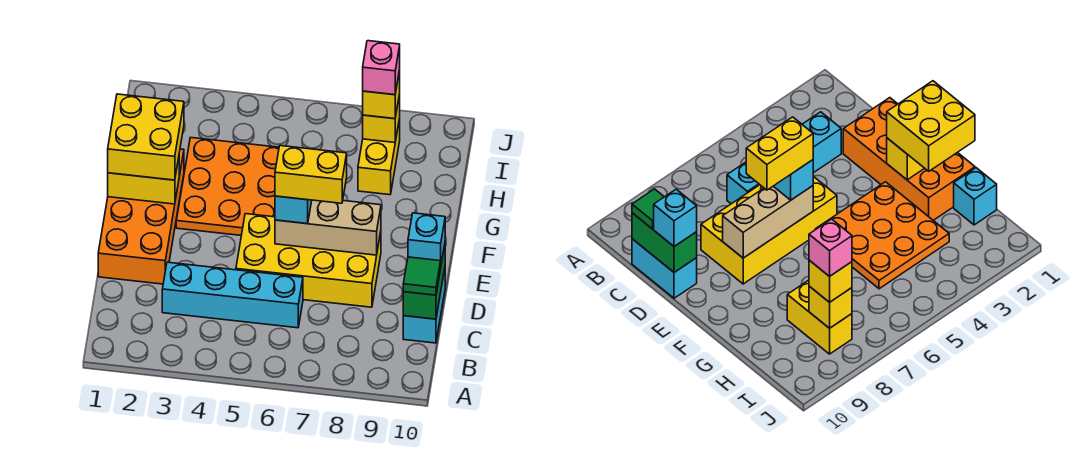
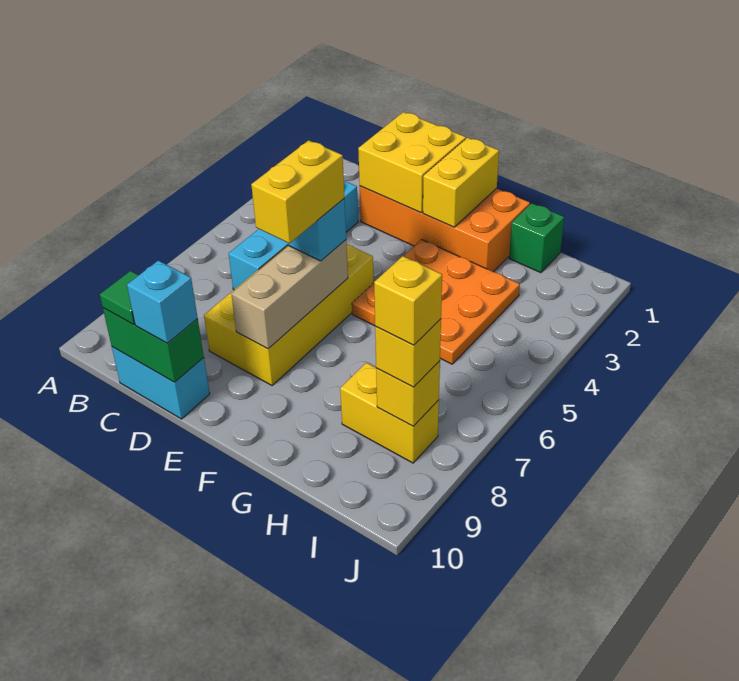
yellow 2x2 brick [108,94,184,180] -> yellow 2x2 brick moved to [358,112,466,212]
cyan 1x1 brick [954,168,997,225] -> green 1x1 brick [509,203,564,273]
pink 1x1 brick [363,41,400,95] -> yellow 1x1 brick [374,256,442,345]

